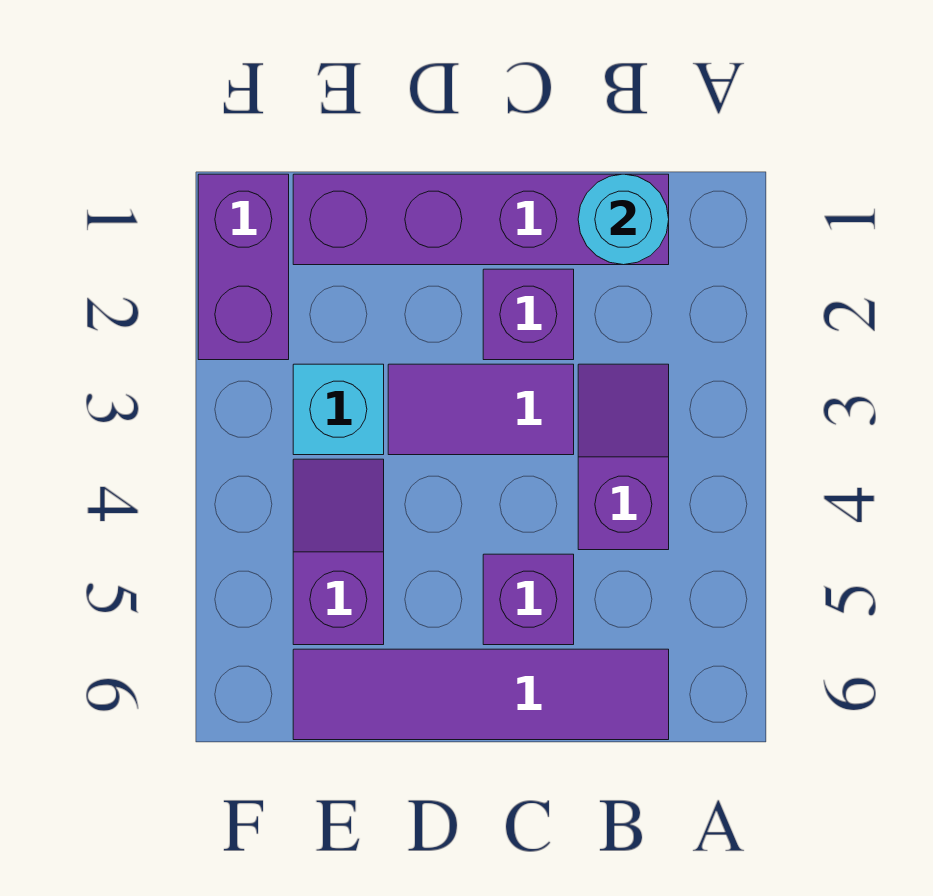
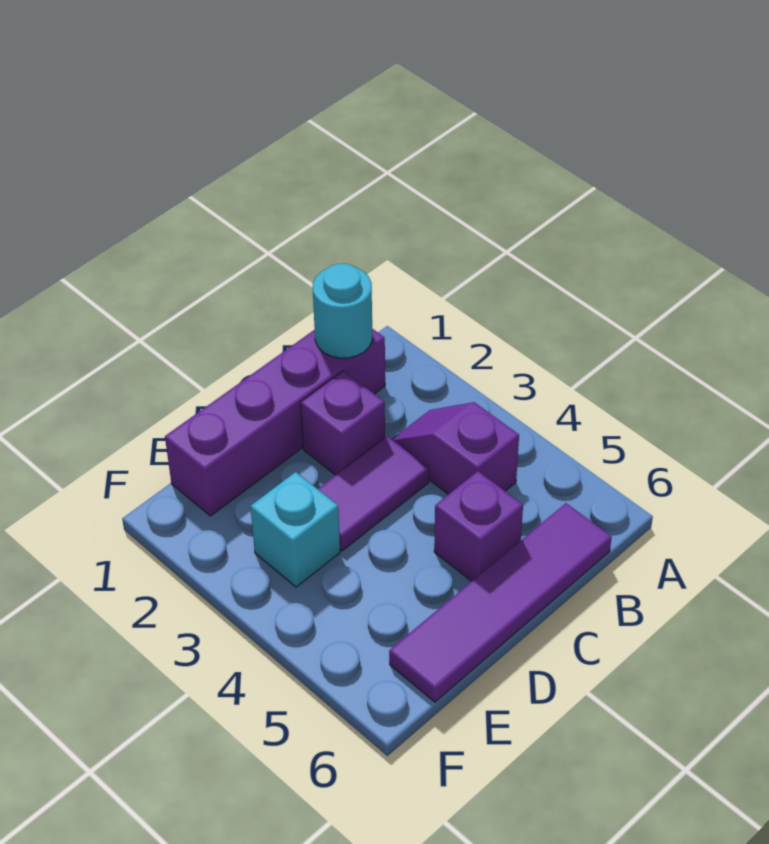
purple 1x2 slope [293,459,384,645] -> none
purple 1x2 brick [198,174,289,360] -> none

